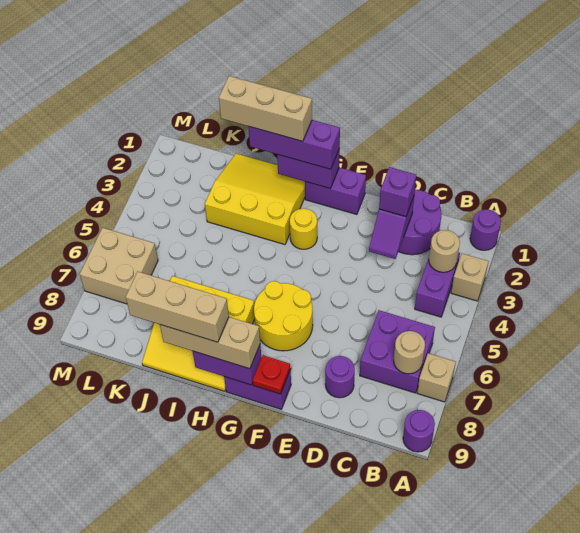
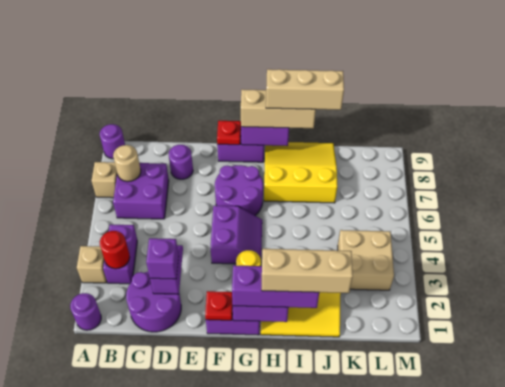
tan 1x1 round brick [429,230,460,272] -> red 1x1 round brick [100,231,130,269]
none -> red 1x1 plate [205,291,233,320]
none -> purple 2x2 slope [210,206,262,264]
yellow 2x2 round brick [254,281,313,351] -> purple 2x2 round brick [215,165,263,215]
tan 2x2 brick [80,228,158,304] -> tan 2x2 brick moved to [338,230,394,290]

